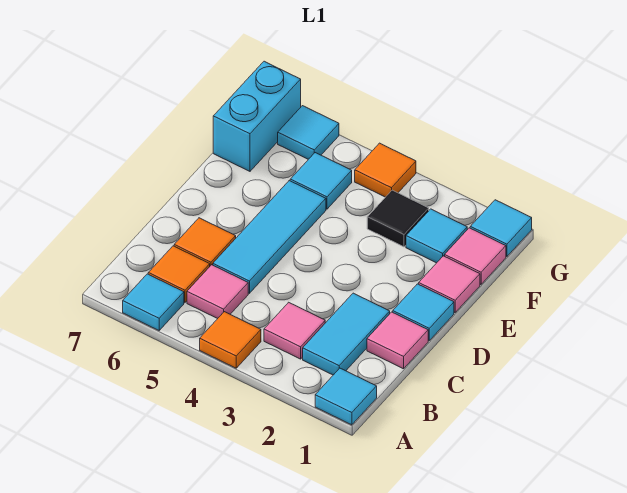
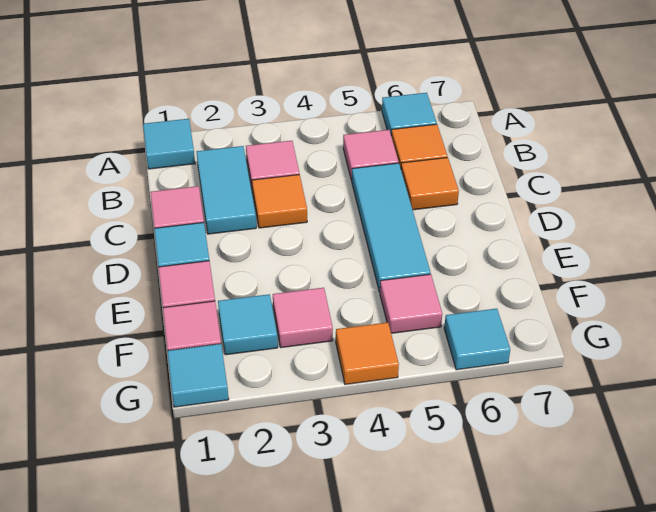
orange 1x1 tile [200,312,261,368] -> orange 1x1 tile moved to [252,175,307,228]
black 1x1 tile [367,190,429,247] -> pink 1x1 tile [273,288,333,348]
cyan 1x1 tile [290,153,352,209] -> pink 1x1 tile [380,274,442,333]
cyan 1x2 brick [213,61,301,171] -> none

